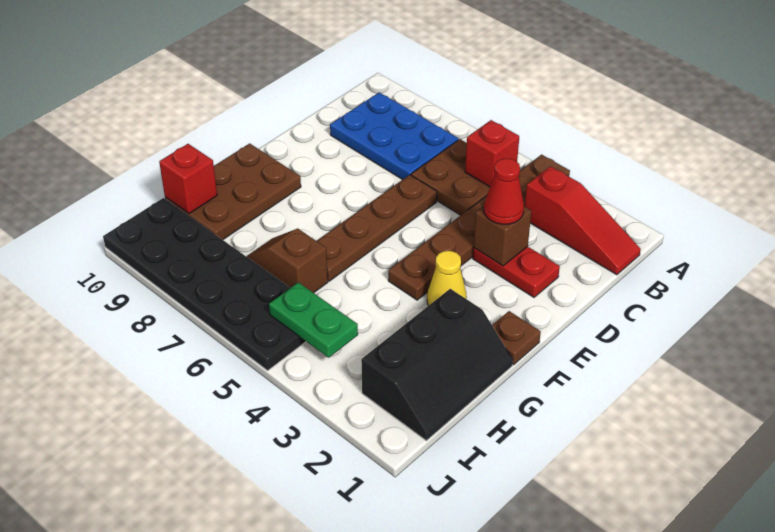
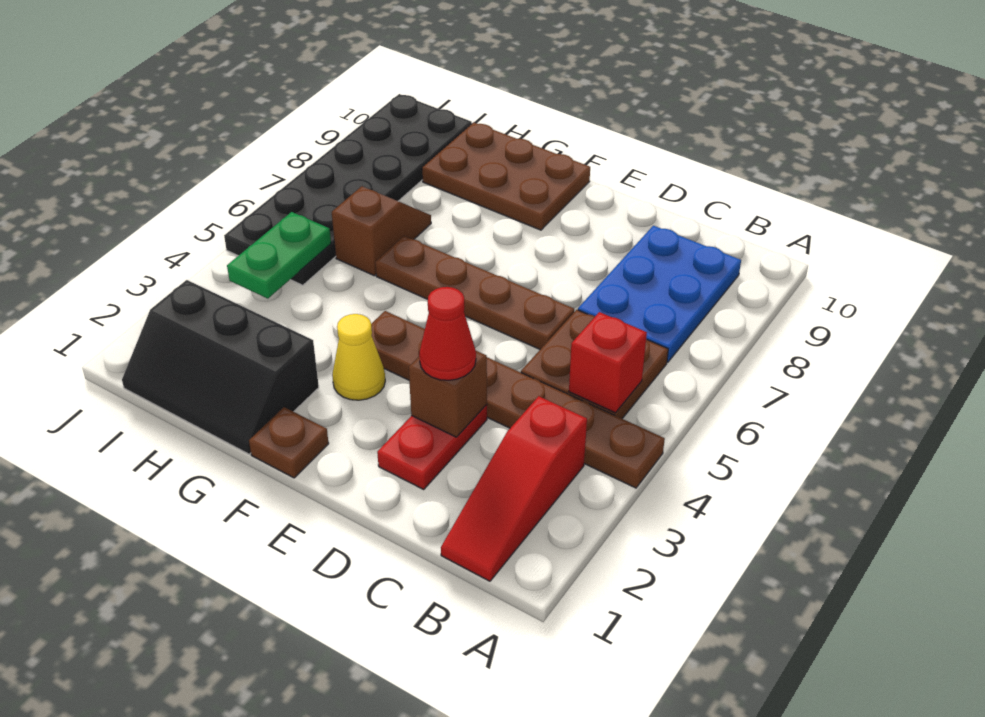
red 1x1 brick [159,144,217,214] -> none

